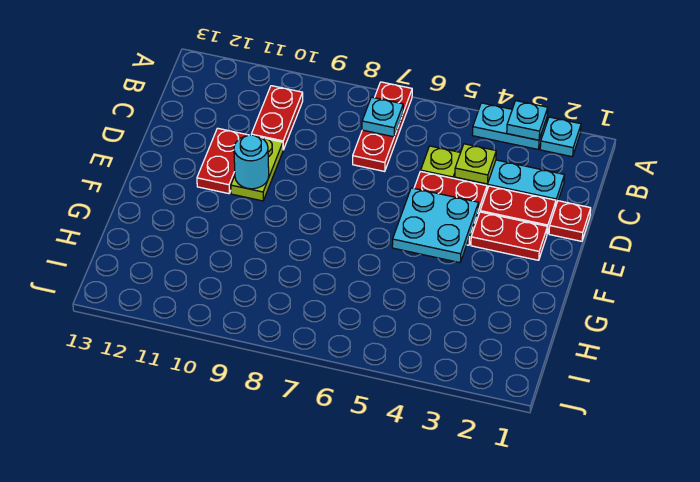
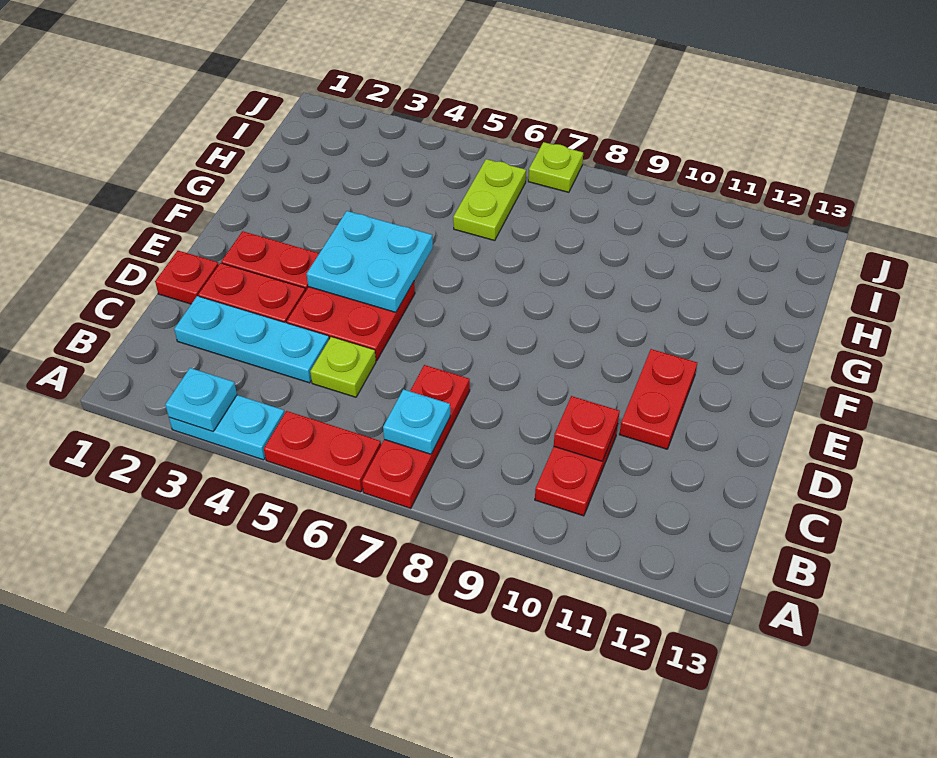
cyan 1x1 plate [540,117,581,157] -> none
none -> red 1x2 plate [264,411,381,492]
lime 1x1 plate [455,144,496,184] -> lime 1x1 plate moved to [528,142,583,192]
none -> red 1x1 plate [554,396,620,461]
lime 1x2 plate [231,138,283,201] -> lime 1x2 plate moved to [453,159,526,241]
cyan 1x1 round brick [234,135,269,189] -> none

